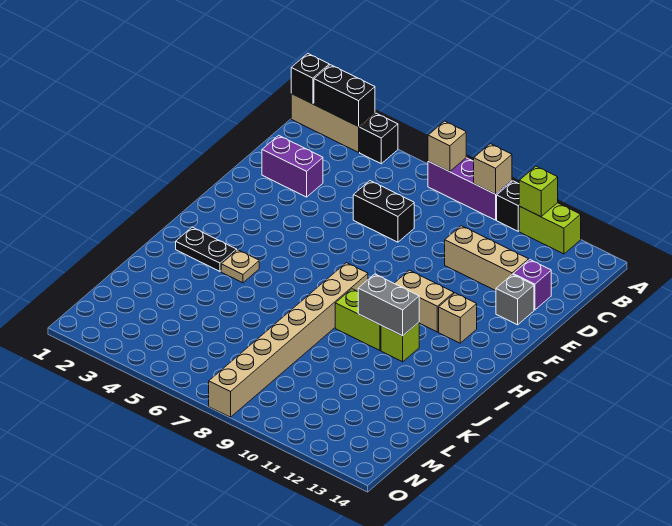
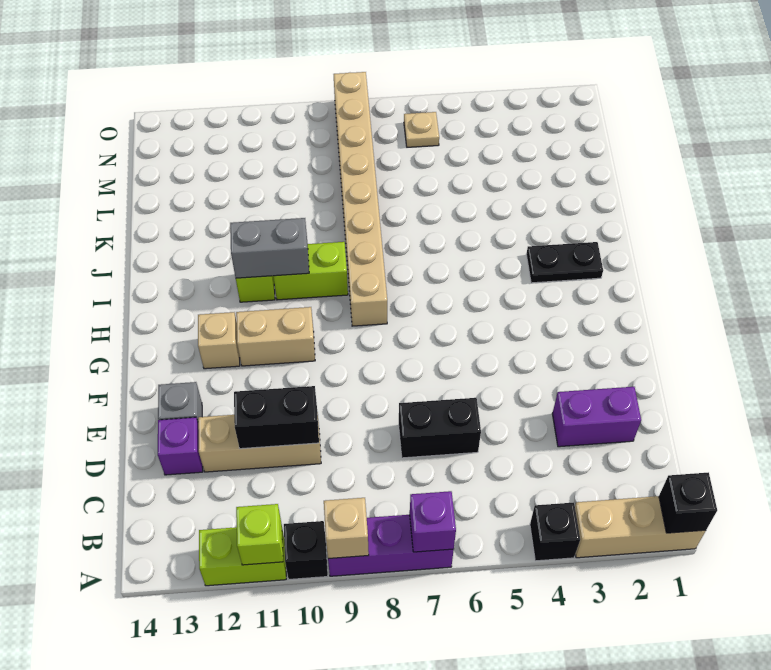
black 1x2 brick [314,65,375,127] -> black 1x2 brick moved to [234,386,319,449]
tan 1x1 brick [428,121,466,172] -> purple 1x1 brick [410,491,456,552]
tan 1x1 plate [221,250,259,283] -> tan 1x1 plate moved to [404,112,439,147]

